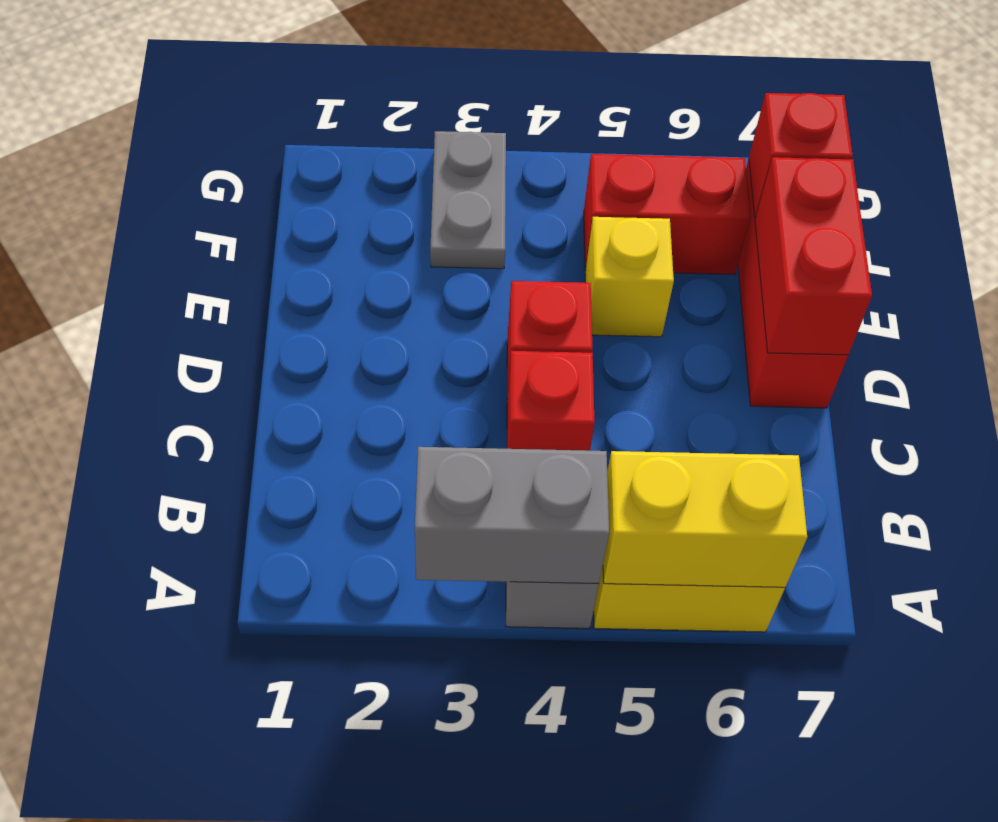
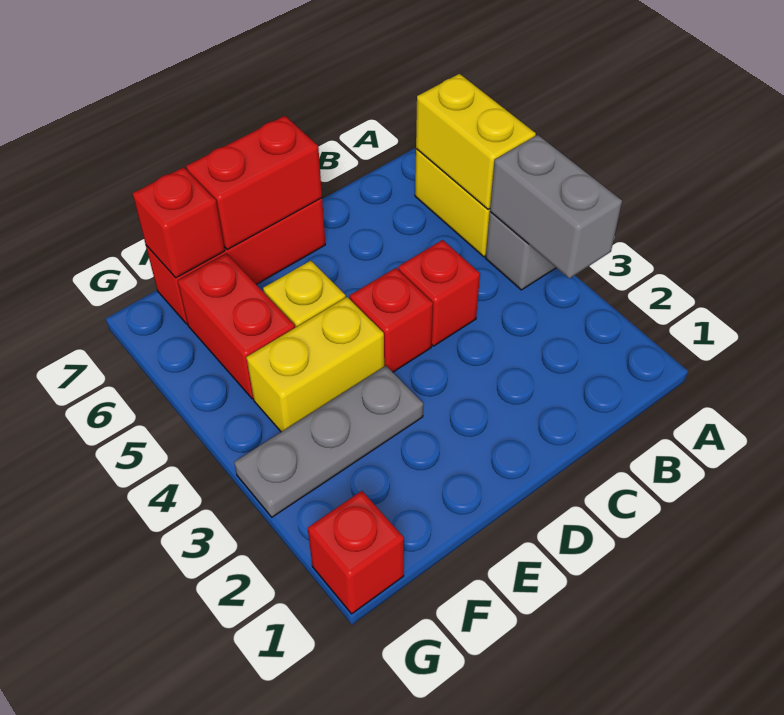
none -> yellow 1x2 brick [246,297,384,432]
grey 1x2 plate [430,131,506,269] -> grey 1x3 plate [234,366,423,517]
none -> red 1x1 brick [308,491,404,614]

